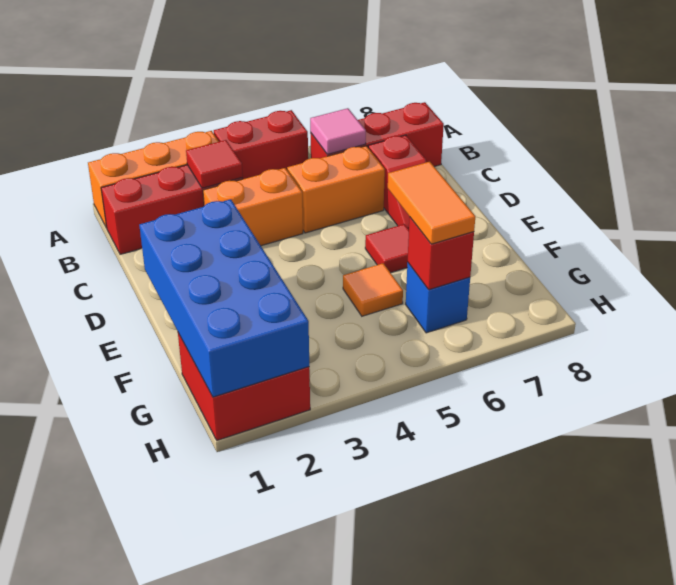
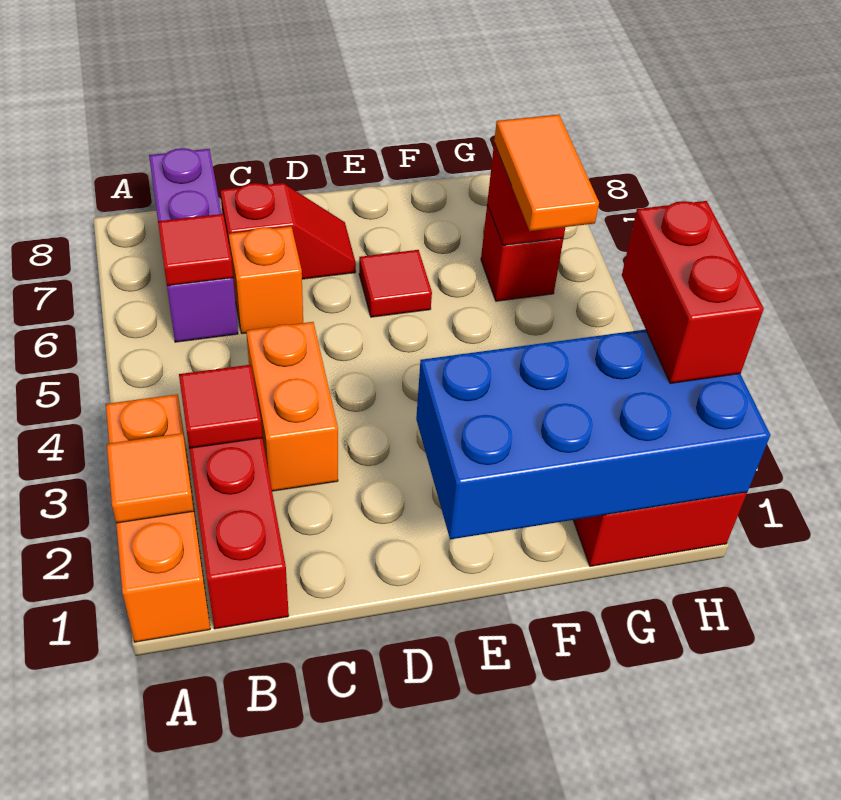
red 1x2 brick [214,110,308,179] -> red 1x2 brick moved to [622,201,764,384]
red 1x3 brick [310,102,444,167] -> purple 1x3 brick [149,148,238,342]
pink 1x1 tile [310,108,366,154] -> red 1x1 tile [158,214,233,286]
orange 1x2 brick [287,146,385,233] -> orange 1x1 brick [228,227,303,334]
orange 1x1 tile [343,263,403,316] -> orange 1x1 tile moved to [107,433,194,523]
orange 1x2 tile [388,162,475,244] -> orange 1x2 tile turned to [494,114,599,231]
blue 1x1 brick [406,262,470,333] -> red 1x1 brick [481,205,563,301]

